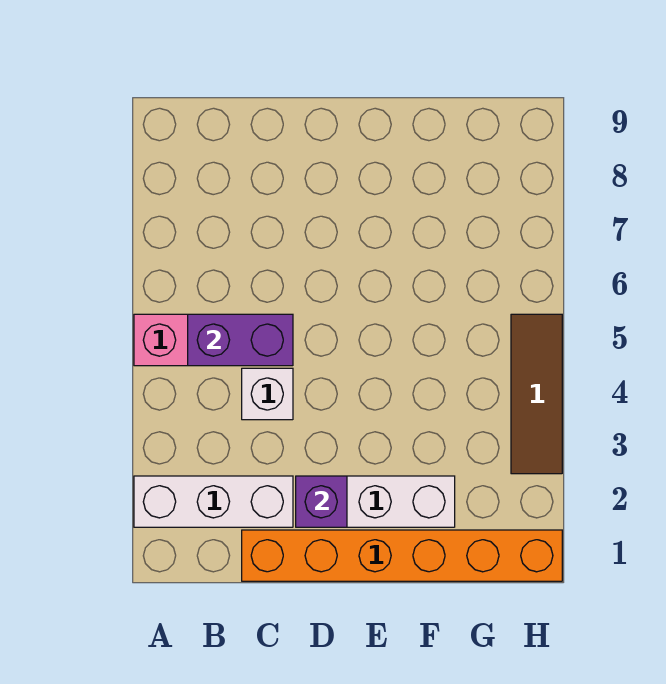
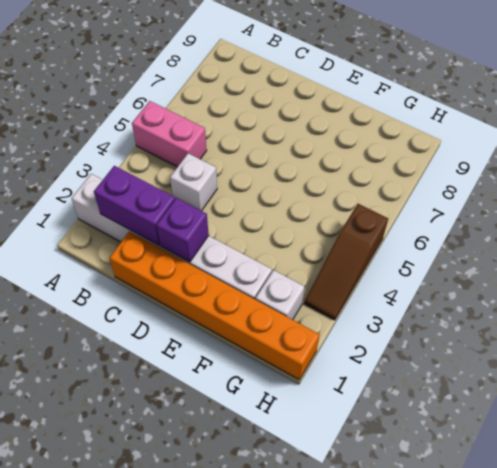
purple 1x2 brick [188,314,293,366] -> purple 1x2 brick moved to [94,166,175,245]
none -> white 1x1 brick [255,270,304,320]
brown 1x3 tile [511,314,562,474] -> brown 1x3 slope [305,204,388,320]

